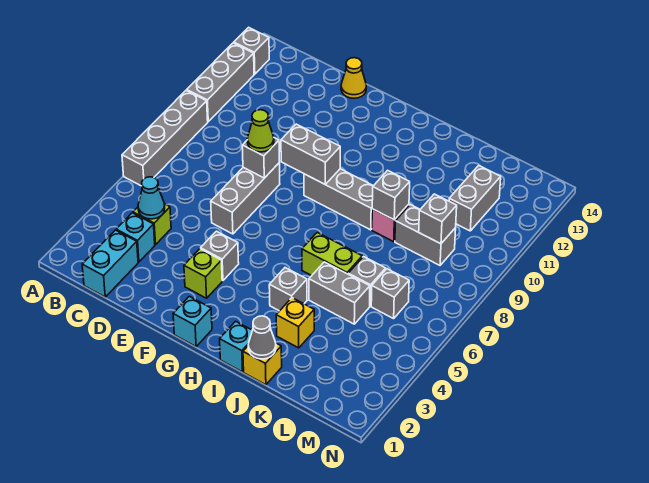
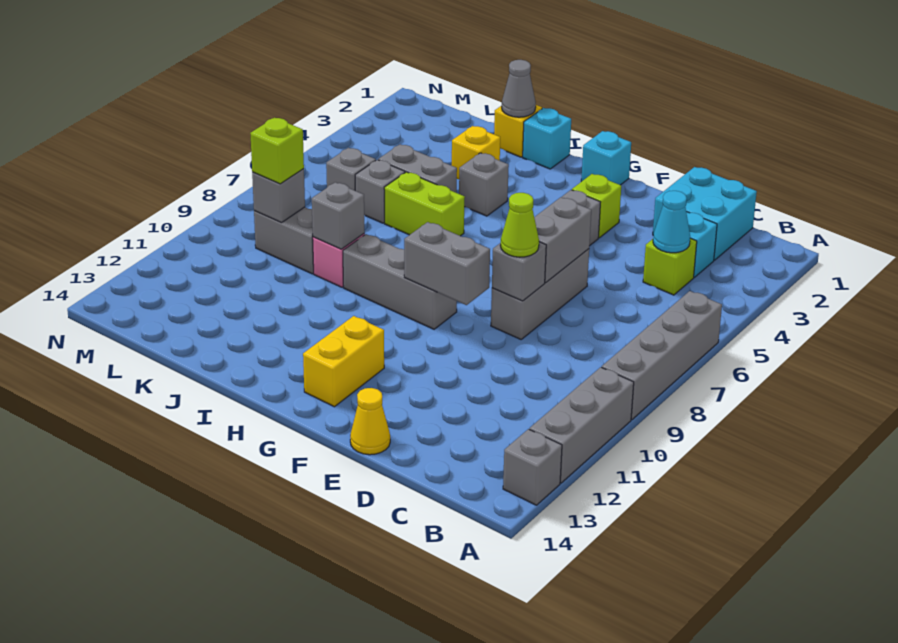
cyan 1x2 brick [82,230,138,297] -> cyan 2x2 brick [653,167,757,260]
none -> yellow 1x2 brick [303,316,384,407]
none -> lime 1x1 brick [250,118,304,184]
grey 1x2 brick [449,166,501,231] -> grey 1x2 brick moved to [534,197,591,283]

